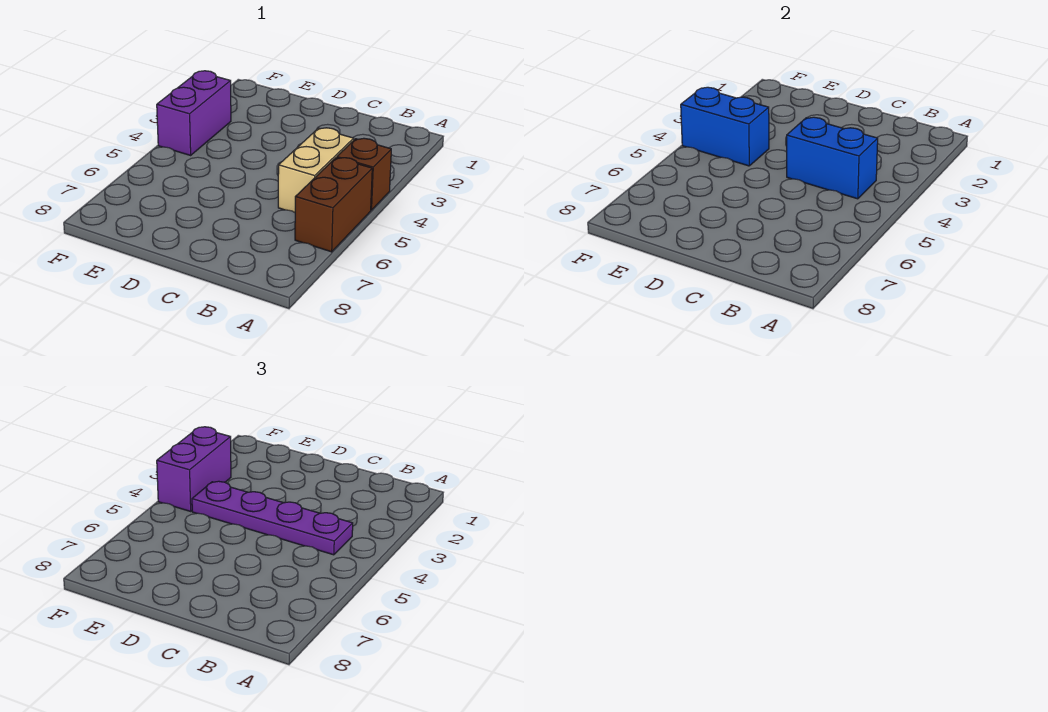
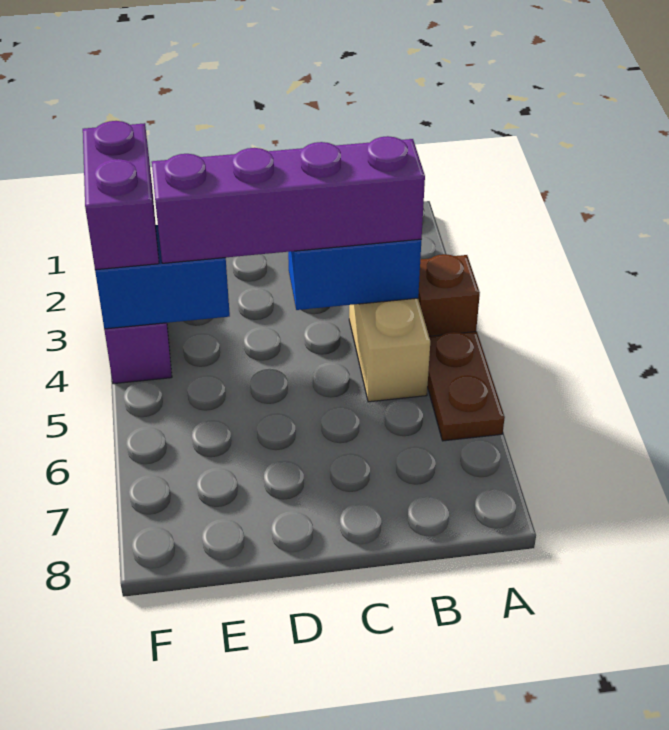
brown 1x2 brick [295,158,372,252] -> brown 1x2 plate [427,332,505,441]
purple 1x4 plate [192,481,353,555] -> purple 1x4 brick [152,136,425,263]

